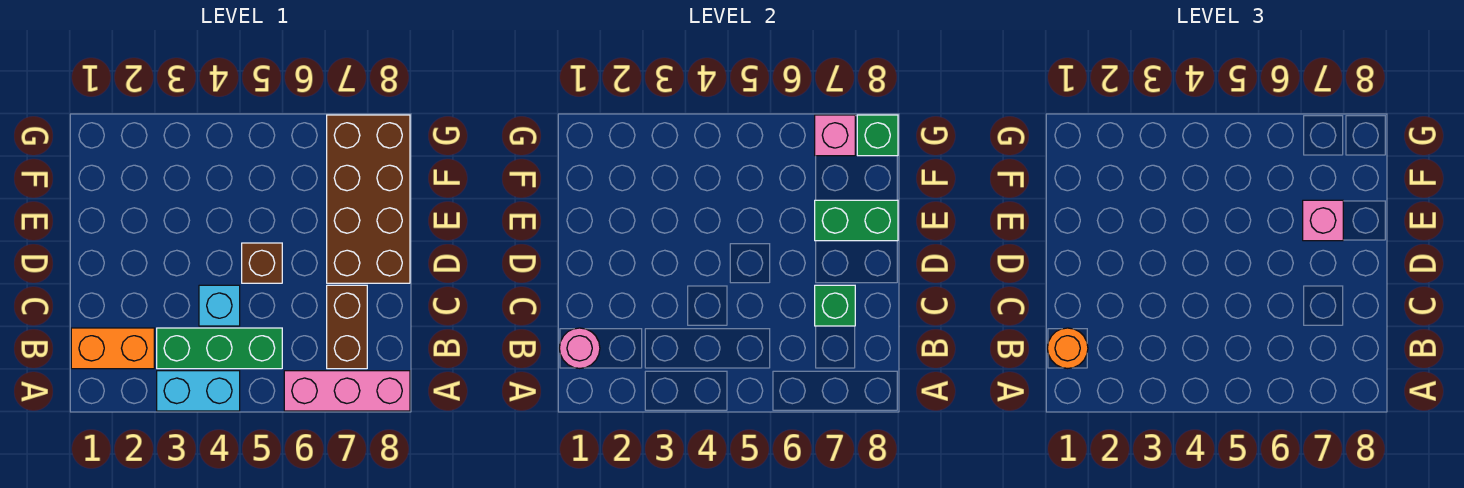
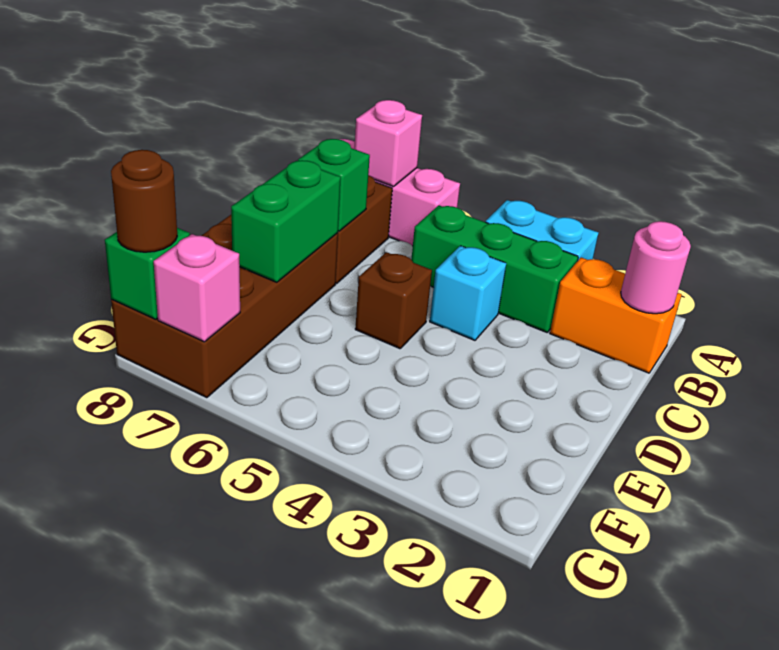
orange 1x1 round brick [1047,328,1088,369] -> none
green 1x2 brick [815,200,898,241] -> green 1x2 brick turned to [231,160,341,282]
pink 1x1 brick [1303,200,1343,241] -> pink 1x1 brick moved to [354,100,422,186]
none -> brown 1x1 round brick [111,150,177,252]

